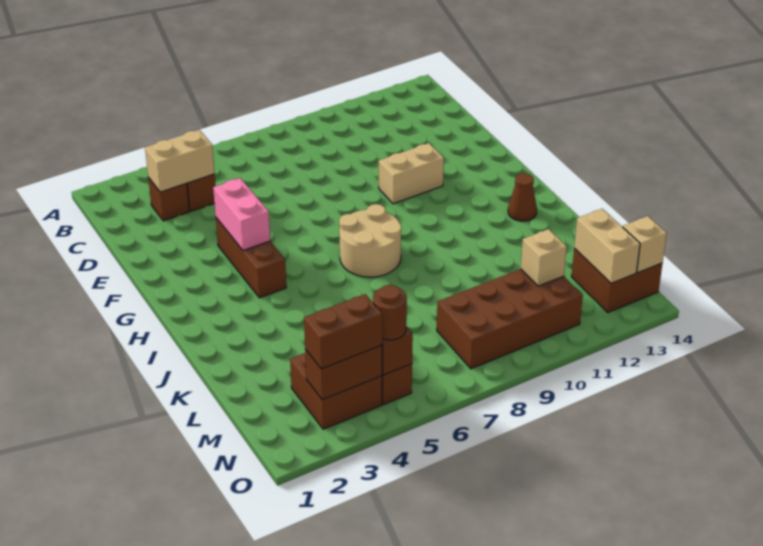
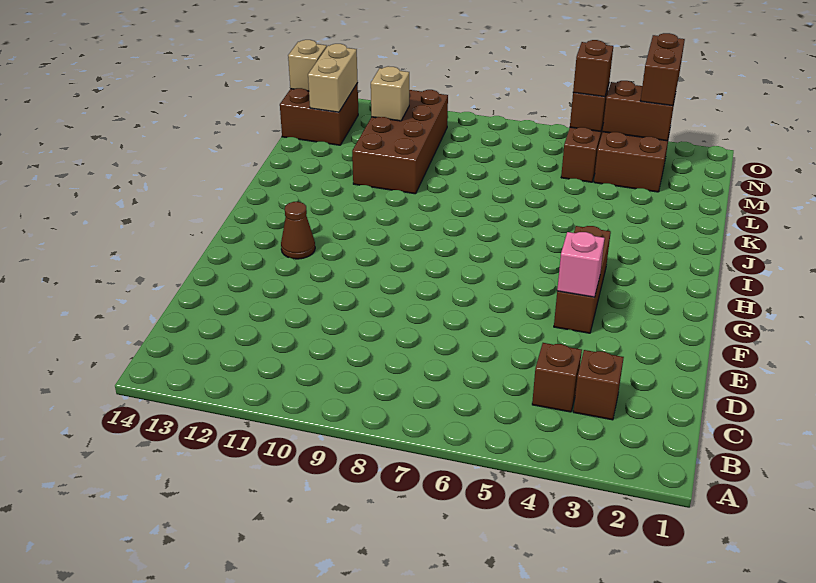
tan 1x2 brick [145,130,215,192] -> none
pink 1x2 brick [213,178,270,251] -> pink 1x1 brick [557,232,605,297]
tan 1x2 brick [379,143,444,204] -> none
tan 2x2 round brick [339,204,401,277] -> none
brown 1x1 cone [508,173,537,221] -> brown 1x1 cone moved to [281,202,315,259]
brown 2x4 brick [437,269,583,369] -> brown 2x4 brick turned to [352,90,448,194]
brown 1x2 brick [304,294,382,369] -> brown 1x2 brick turned to [640,33,685,106]
brown 1x1 round brick [373,285,407,340] -> brown 1x1 brick [573,40,613,97]

